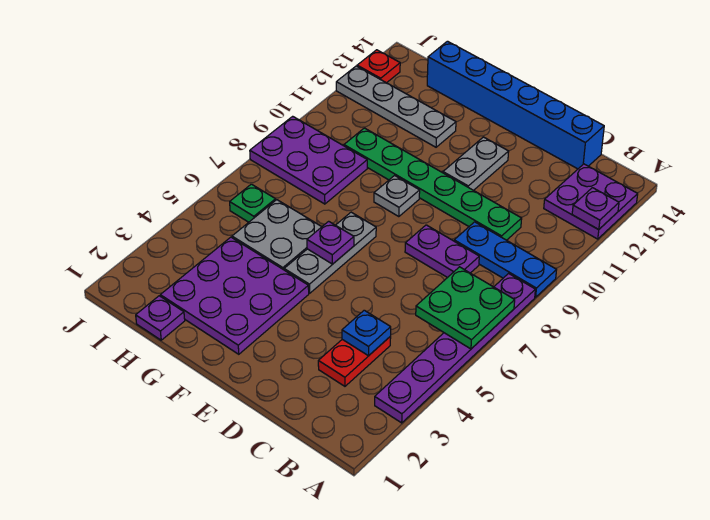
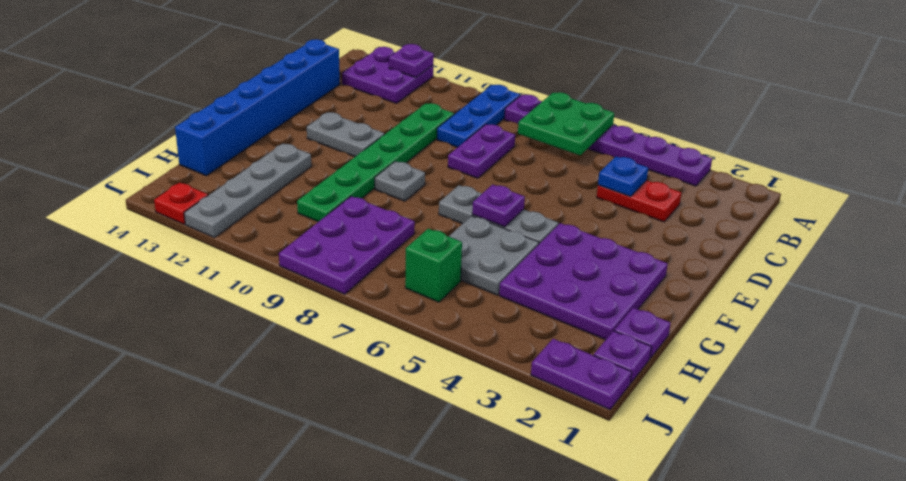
none -> purple 1x1 plate [594,331,652,383]
green 1x1 plate [230,184,276,222] -> green 1x1 brick [405,229,462,302]
none -> purple 1x2 plate [531,339,632,410]

